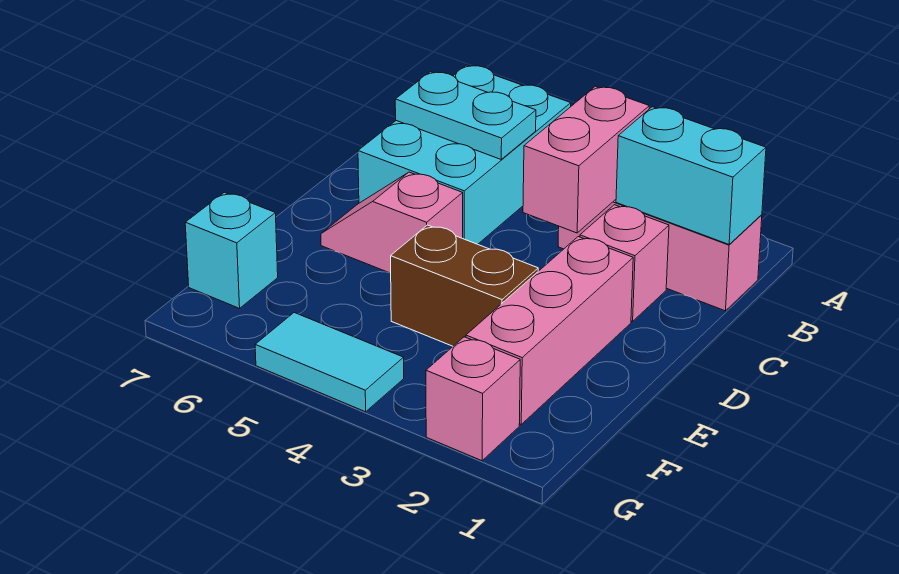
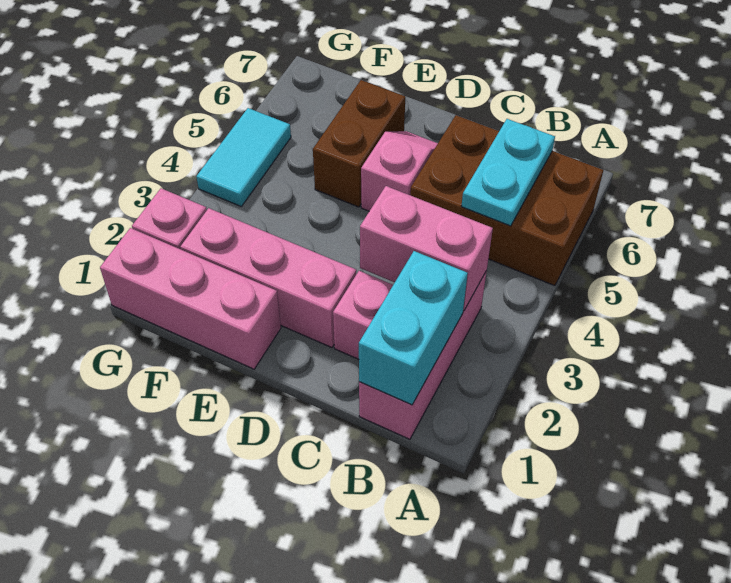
cyan 2x3 brick [358,65,571,244] -> brown 2x3 brick [410,115,603,286]
none -> pink 1x3 brick [100,228,281,369]
brown 1x2 brick [391,225,538,346] -> brown 1x2 brick moved to [313,80,405,207]
cyan 1x1 brick [185,192,278,308] -> none

